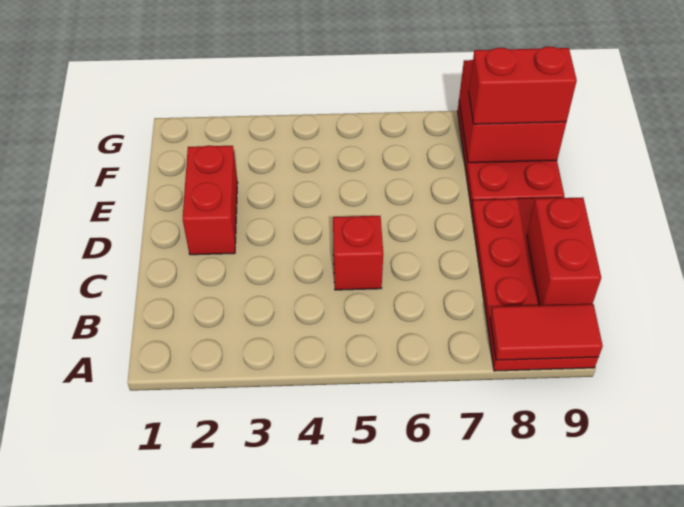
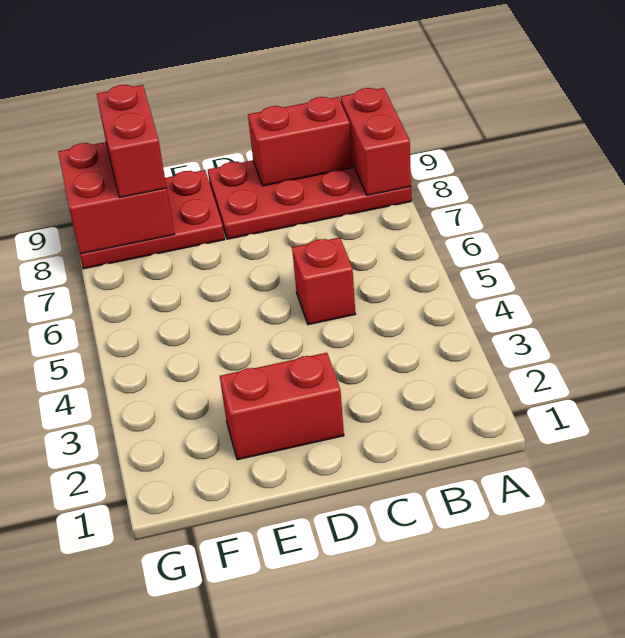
red 1x2 tile [490,304,603,360] -> red 1x2 brick [340,88,411,195]

